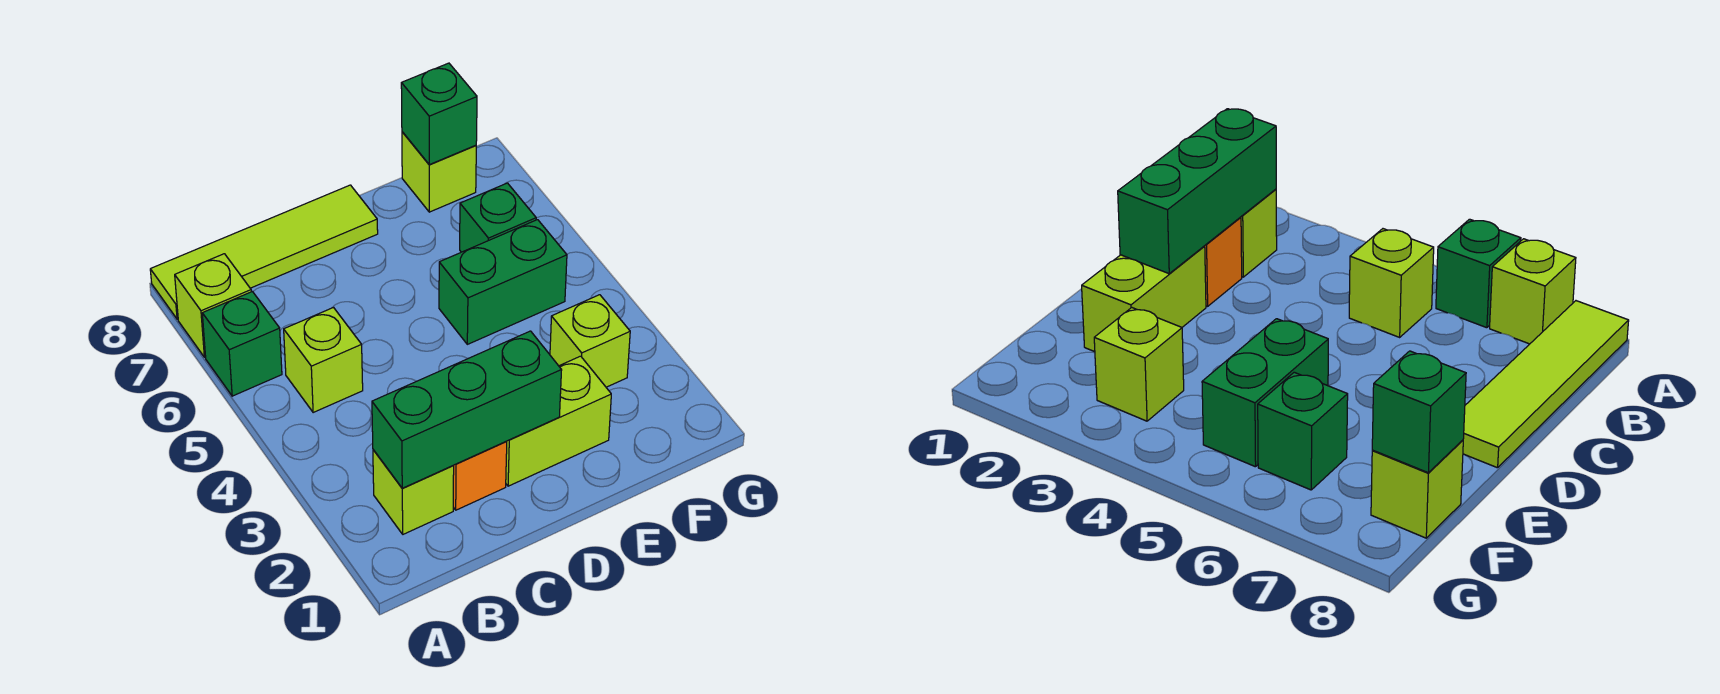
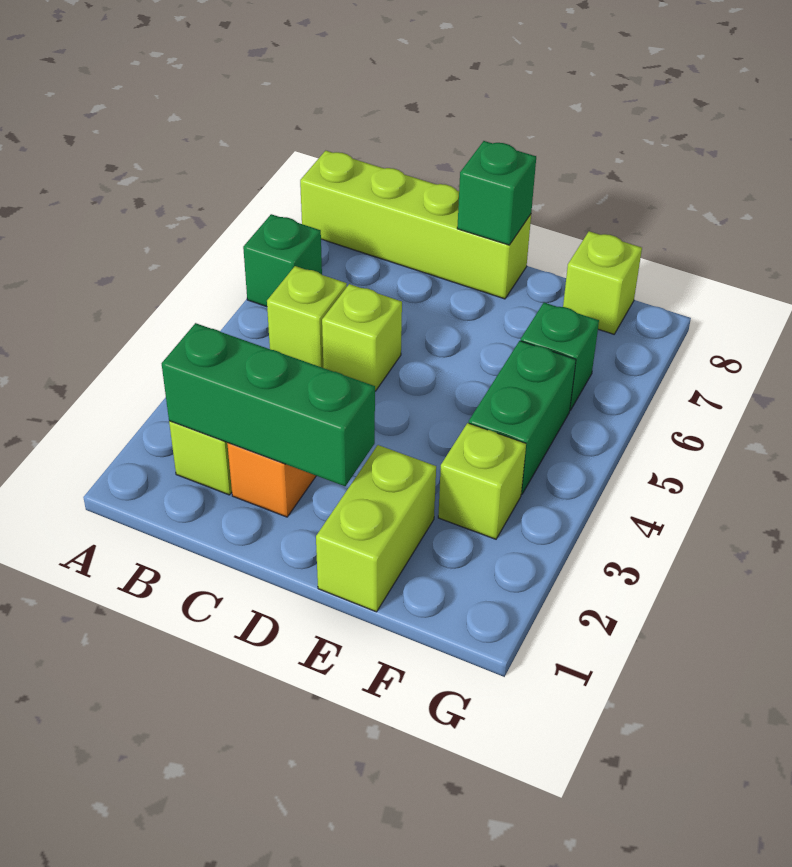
lime 1x1 brick [175,254,251,357] -> lime 1x1 brick moved to [322,284,402,391]
lime 1x4 tile [150,185,378,319] -> lime 1x4 brick [300,151,531,299]
lime 1x2 brick [506,356,611,486] -> lime 1x2 brick turned to [316,445,436,612]
green 1x2 brick [439,220,567,344] -> green 1x2 brick turned to [469,341,576,494]
green 1x1 brick [401,63,477,165] -> green 1x1 brick moved to [457,141,536,245]

